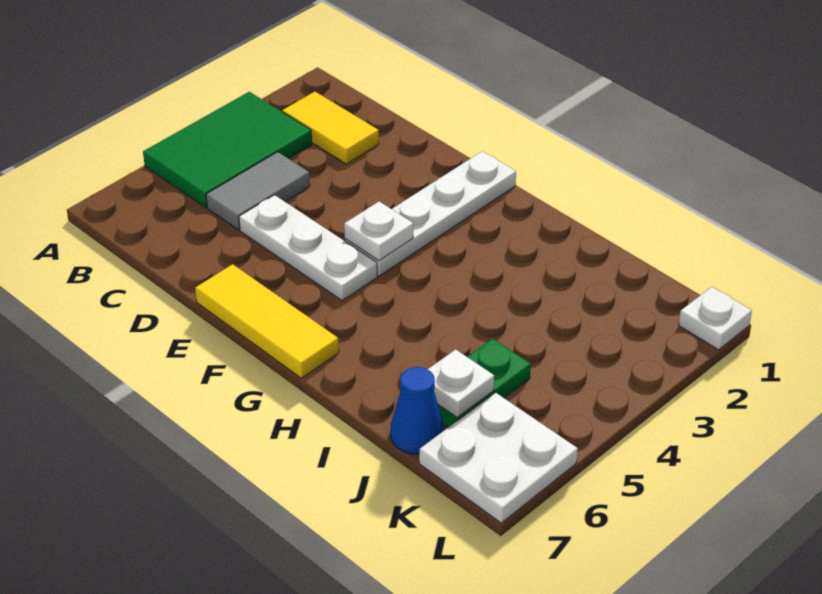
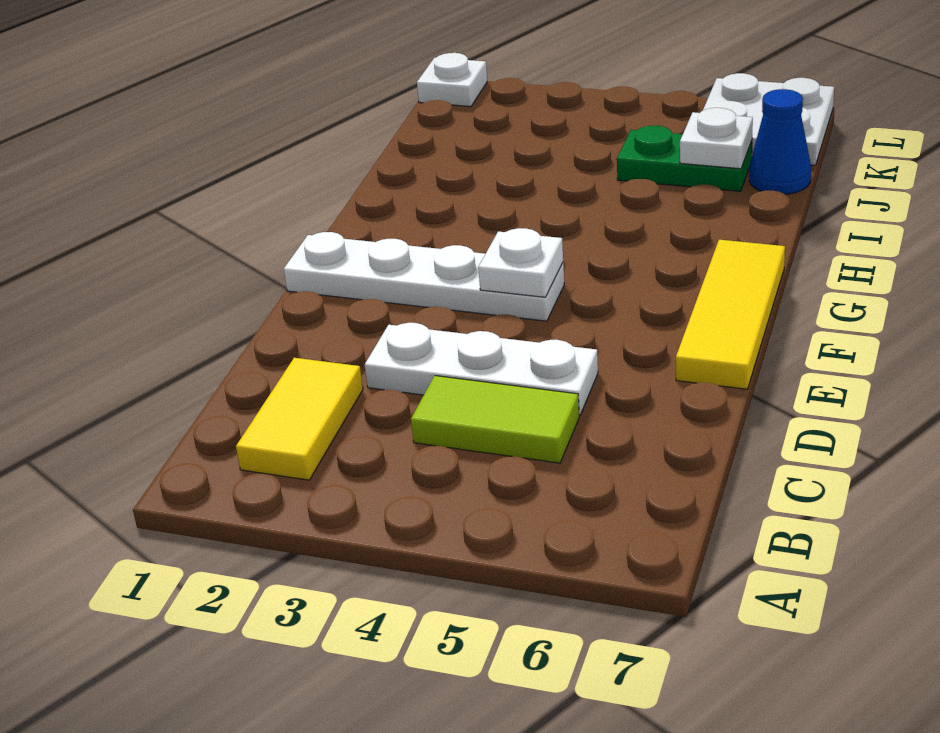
green 2x3 tile [143,92,312,208] -> none
grey 1x2 tile [206,152,310,230] -> lime 1x2 tile [411,376,579,463]
white 1x3 plate [239,195,377,301] -> white 1x3 plate turned to [365,323,598,415]

